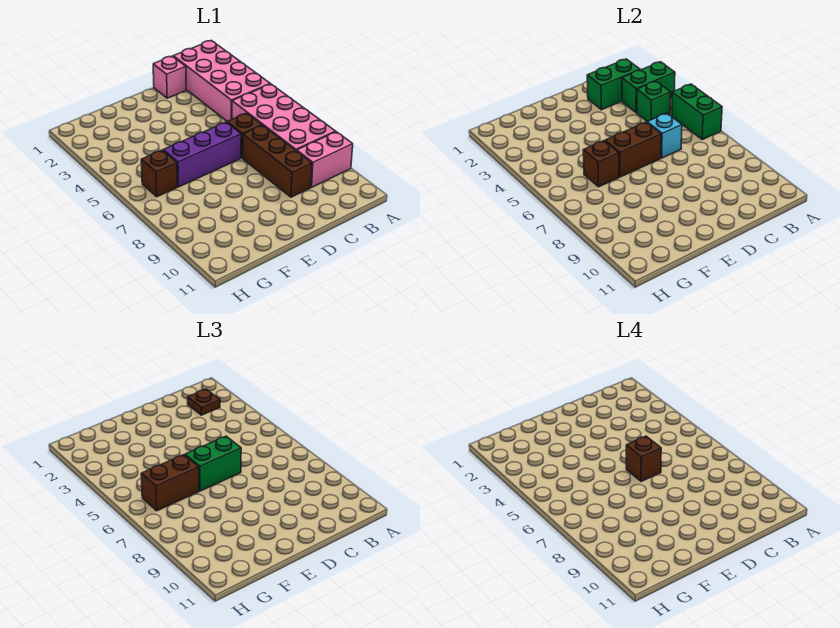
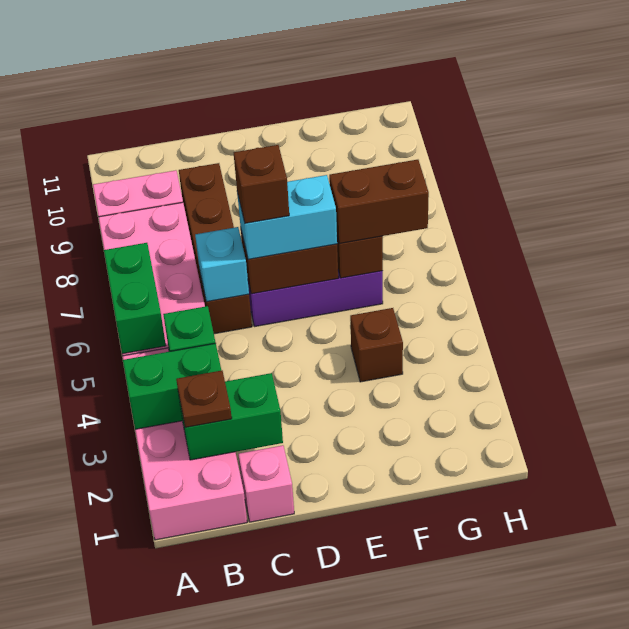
green 1x2 brick [185,436,241,491] -> cyan 1x2 brick [237,175,337,259]
brown 1x1 brick [141,150,177,197] -> brown 1x1 brick moved to [350,308,403,382]

